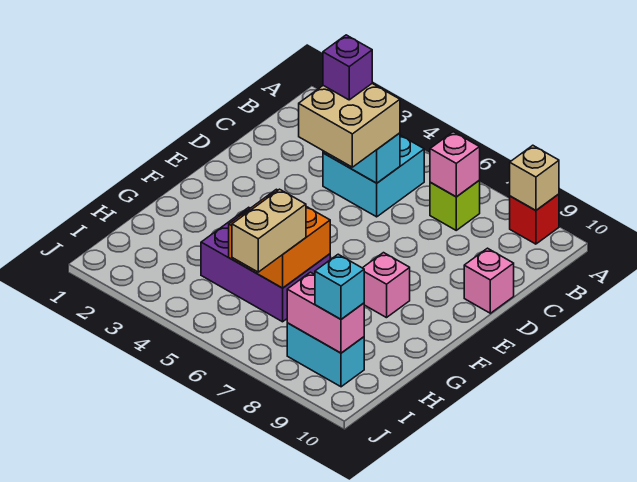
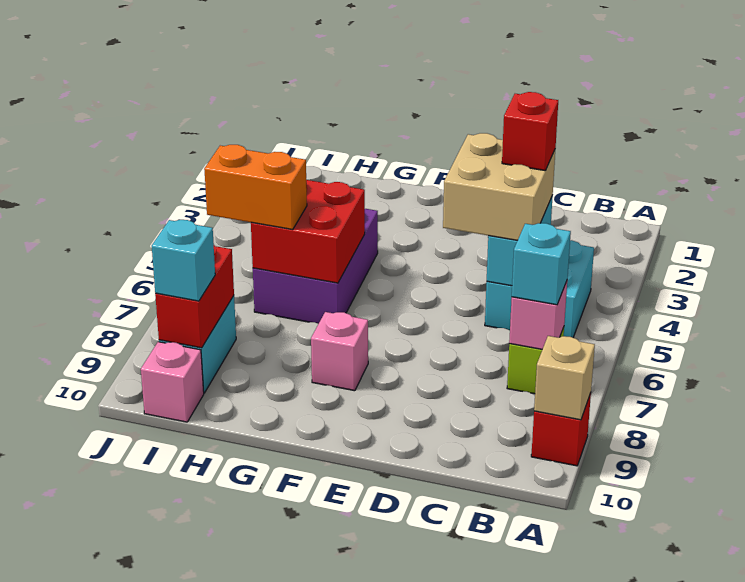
none -> cyan 1x1 brick [512,223,571,305]
purple 1x1 brick [323,35,372,100] -> red 1x1 brick [502,92,558,171]
pink 1x1 brick [464,248,514,313] -> pink 1x1 brick moved to [141,342,204,422]
orange 2x2 brick [229,189,330,288] -> red 2x2 brick [251,180,365,283]
tan 1x2 brick [232,189,306,272] -> orange 1x2 brick [204,145,307,230]
pink 1x2 brick [287,272,364,353] -> red 1x2 brick [155,245,234,348]

